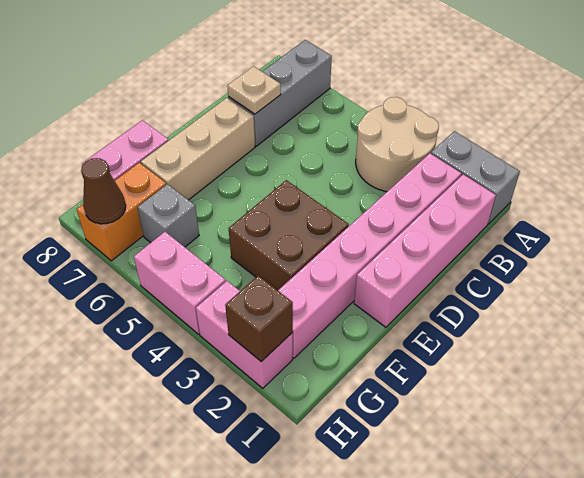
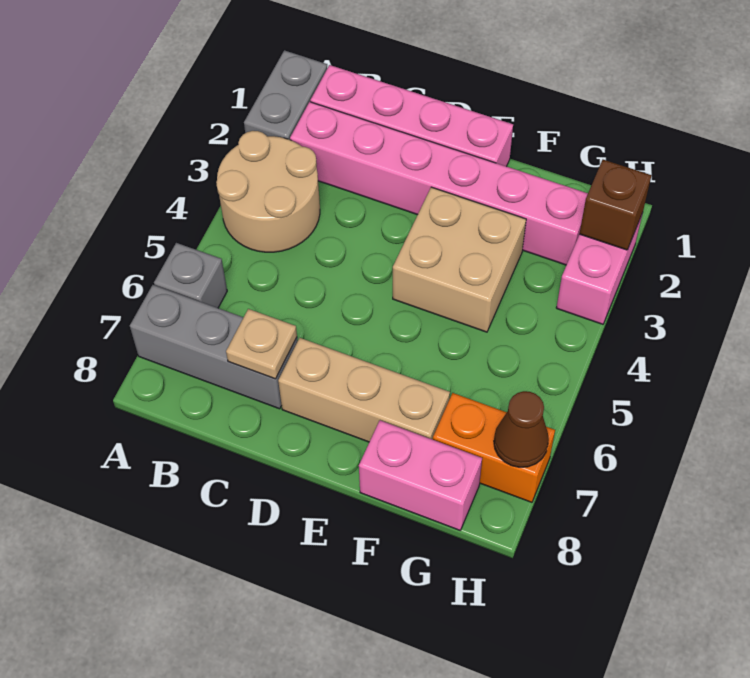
brown 2x2 brick [228,180,349,290] -> tan 2x2 brick [393,187,526,332]
grey 1x1 brick [137,184,199,247] -> grey 1x1 brick moved to [154,243,227,308]
pink 1x2 brick [134,232,226,334] -> none

